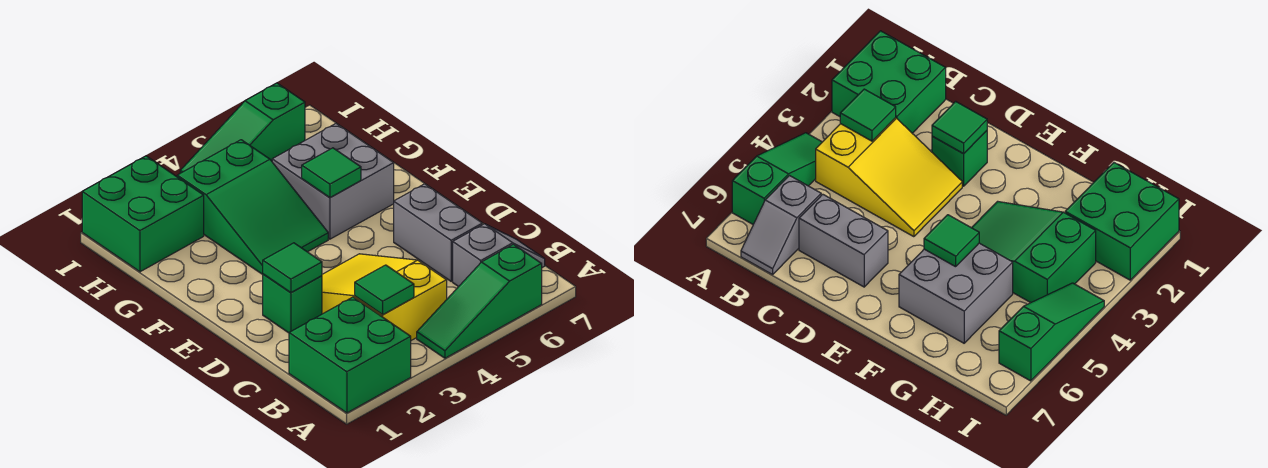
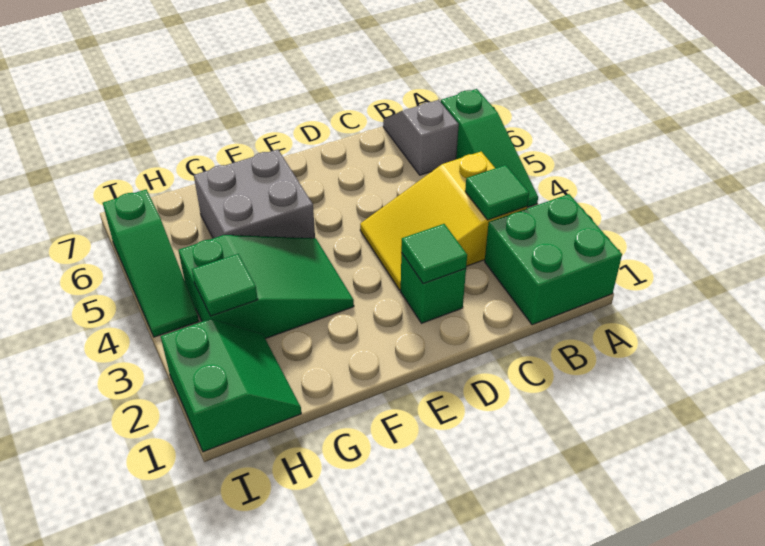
grey 1x2 brick [394,184,482,281] -> none
green 1x1 tile [302,148,361,198] -> green 1x1 tile moved to [192,254,258,316]
green 2x2 brick [82,156,204,272] -> green 2x2 slope [161,319,301,452]

